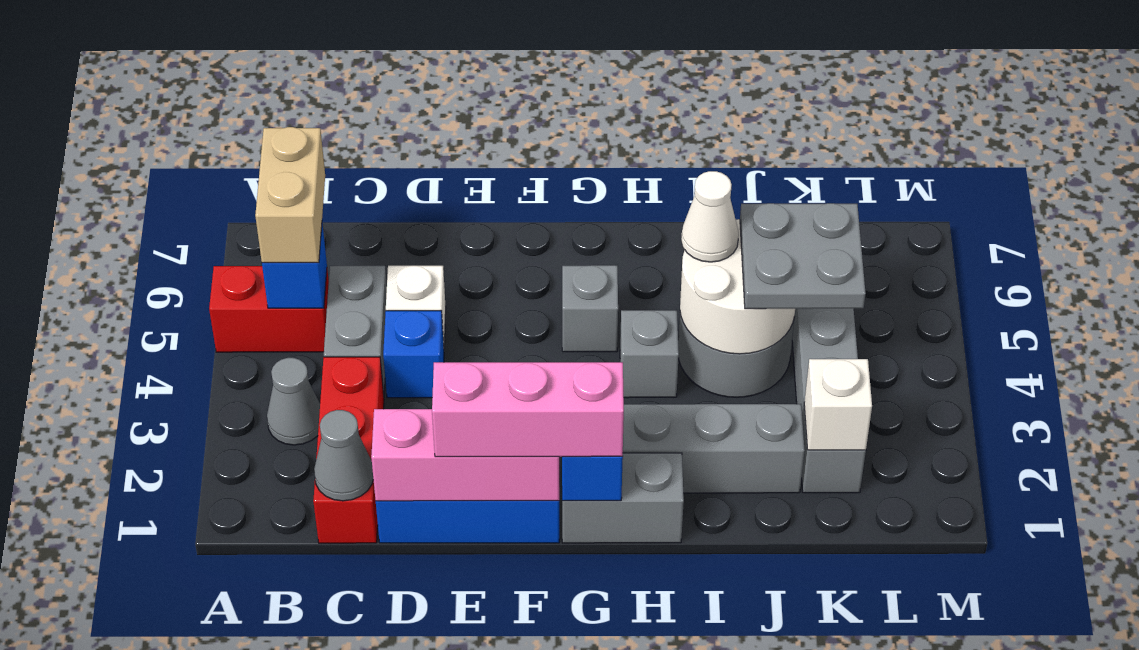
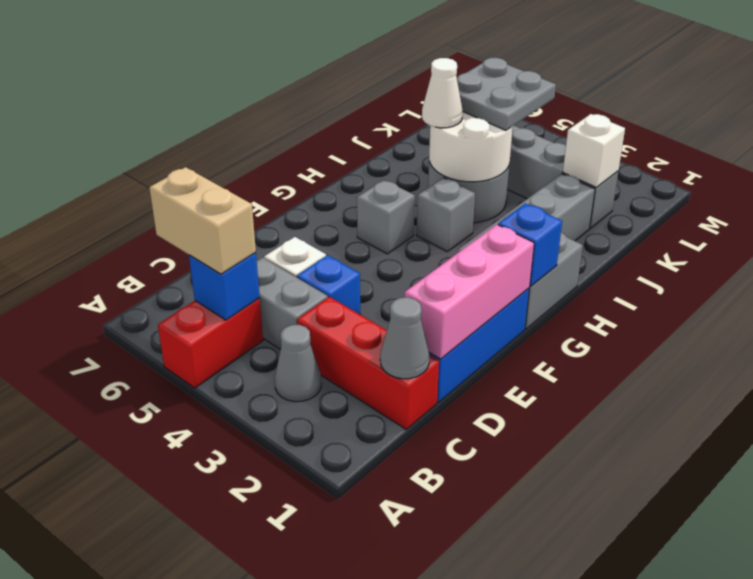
pink 1x3 brick [432,362,624,457] -> none

